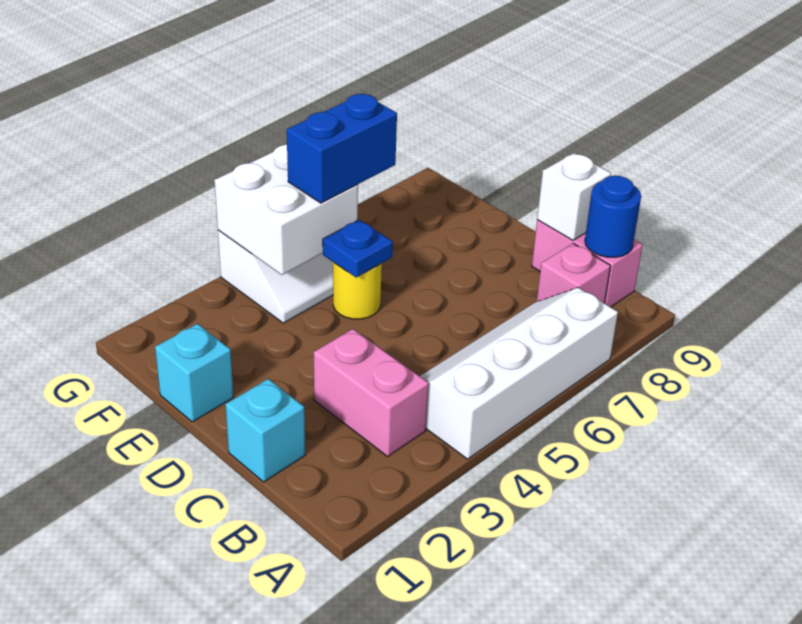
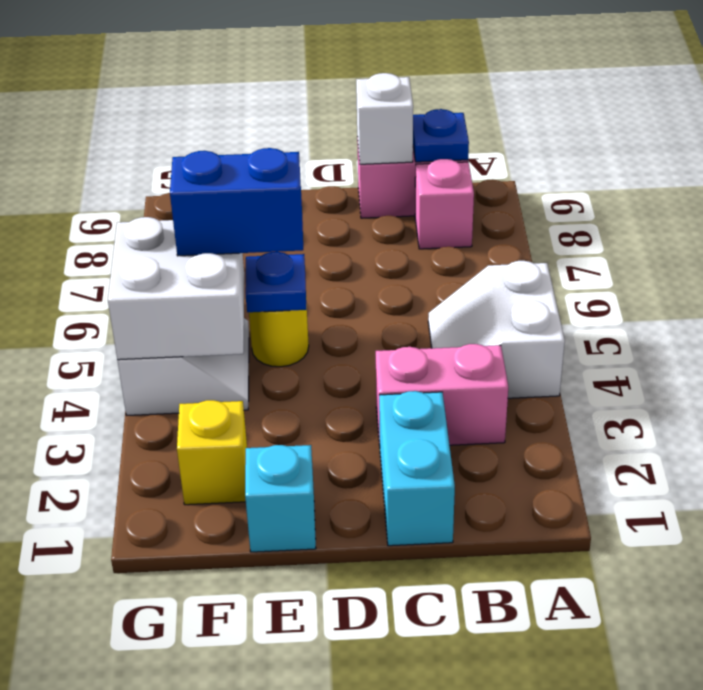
white 2x4 slope [420,287,618,459] -> white 2x2 slope [428,261,565,398]
blue 1x1 round brick [585,176,641,257] -> blue 1x1 plate [413,109,469,162]
cyan 1x1 brick [225,379,305,482] -> cyan 1x2 brick [379,391,455,546]
none -> yellow 1x1 brick [177,400,247,505]
blue 1x2 brick [287,94,397,203] -> blue 1x2 brick turned to [170,148,303,256]

